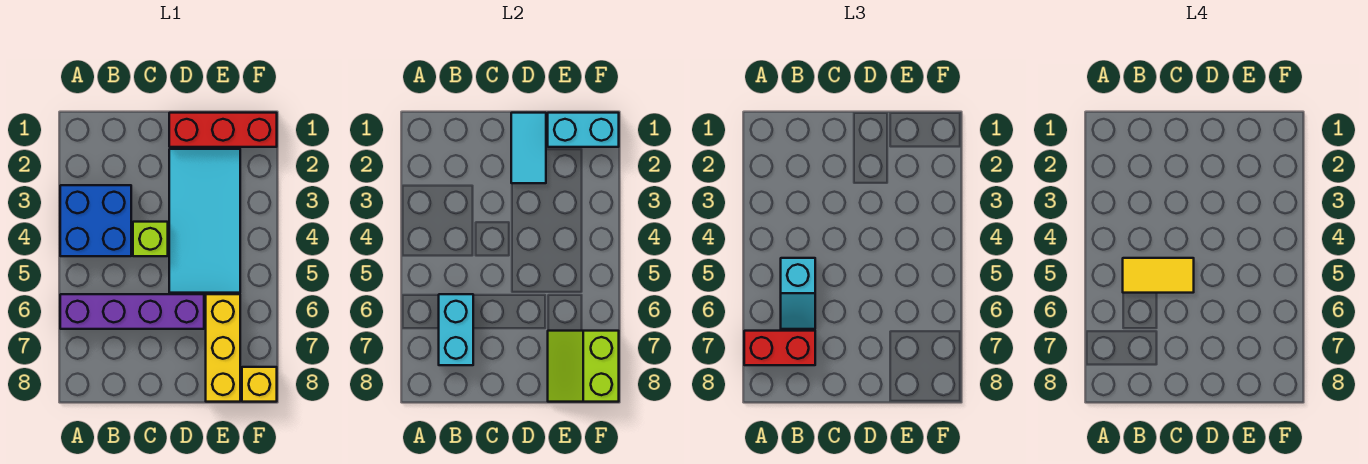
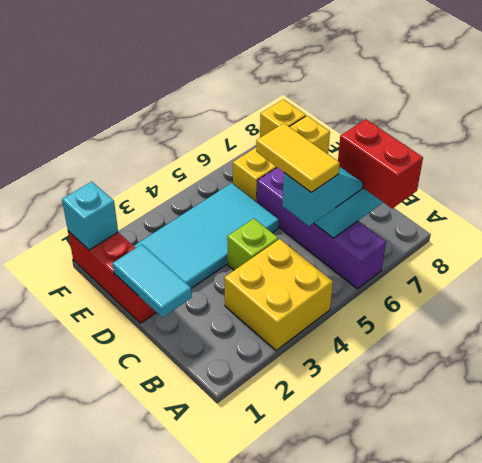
blue 2x2 brick [60,185,131,256] -> yellow 2x2 brick [224,239,333,351]
cyan 1x2 tile [511,113,546,183] -> cyan 1x2 tile turned to [113,244,192,318]
cyan 1x2 brick [548,113,619,147] -> cyan 1x1 brick [62,182,118,250]
lime 2x2 slope [548,331,619,402] -> none

